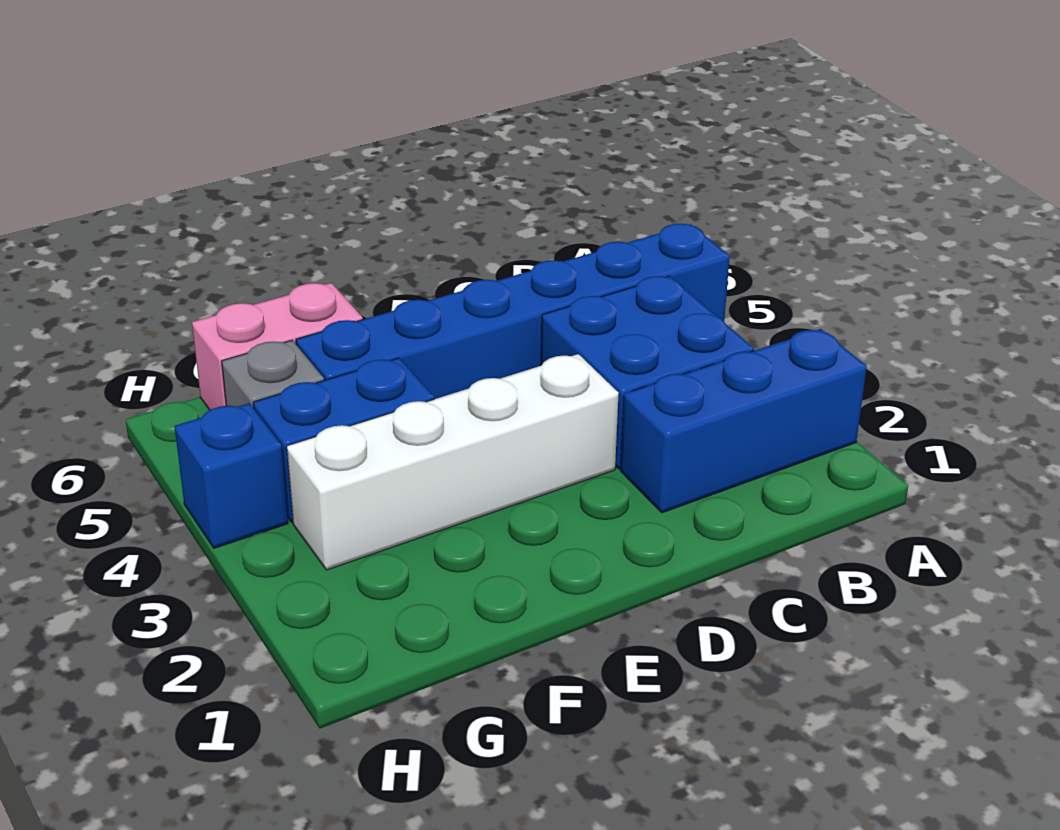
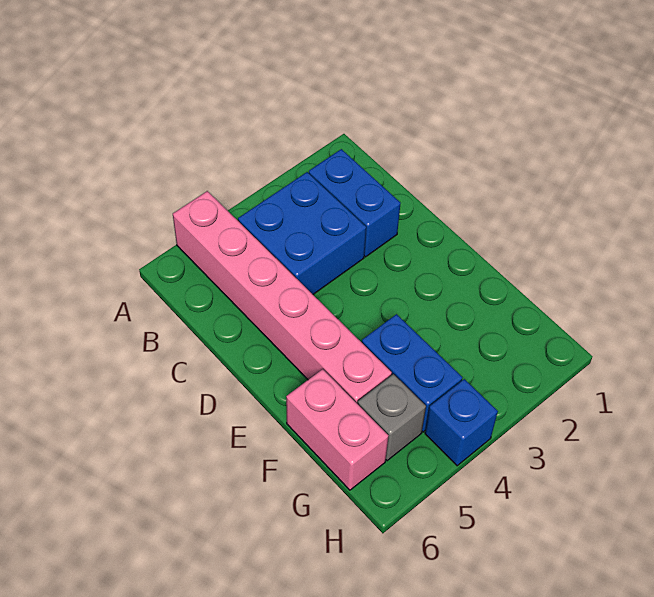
blue 1x3 brick [620,329,867,513] -> blue 1x2 brick [309,149,401,257]
blue 1x6 brick [296,224,730,399] -> pink 1x6 brick [173,191,392,404]
white 1x4 brick [287,354,619,570] -> none

